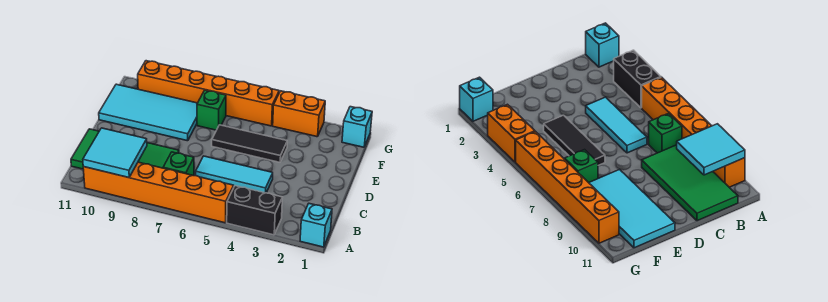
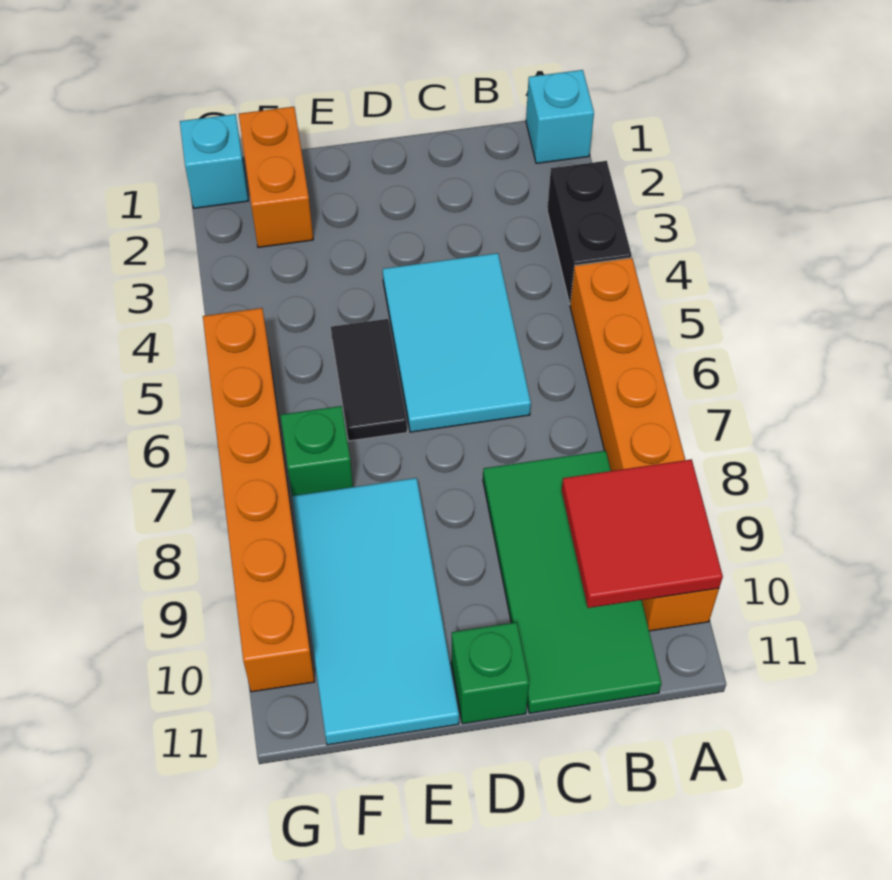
cyan 2x2 tile [83,128,147,178] -> red 2x2 tile [562,459,723,608]
green 1x1 brick [163,152,194,176] -> green 1x1 brick moved to [451,622,529,724]
cyan 1x3 tile [196,156,273,193] -> cyan 2x3 tile [383,253,531,432]
black 1x3 tile [212,125,287,162] -> black 1x2 tile [331,319,407,441]
orange 1x2 brick [273,91,325,137] -> orange 1x2 brick moved to [239,107,313,247]

